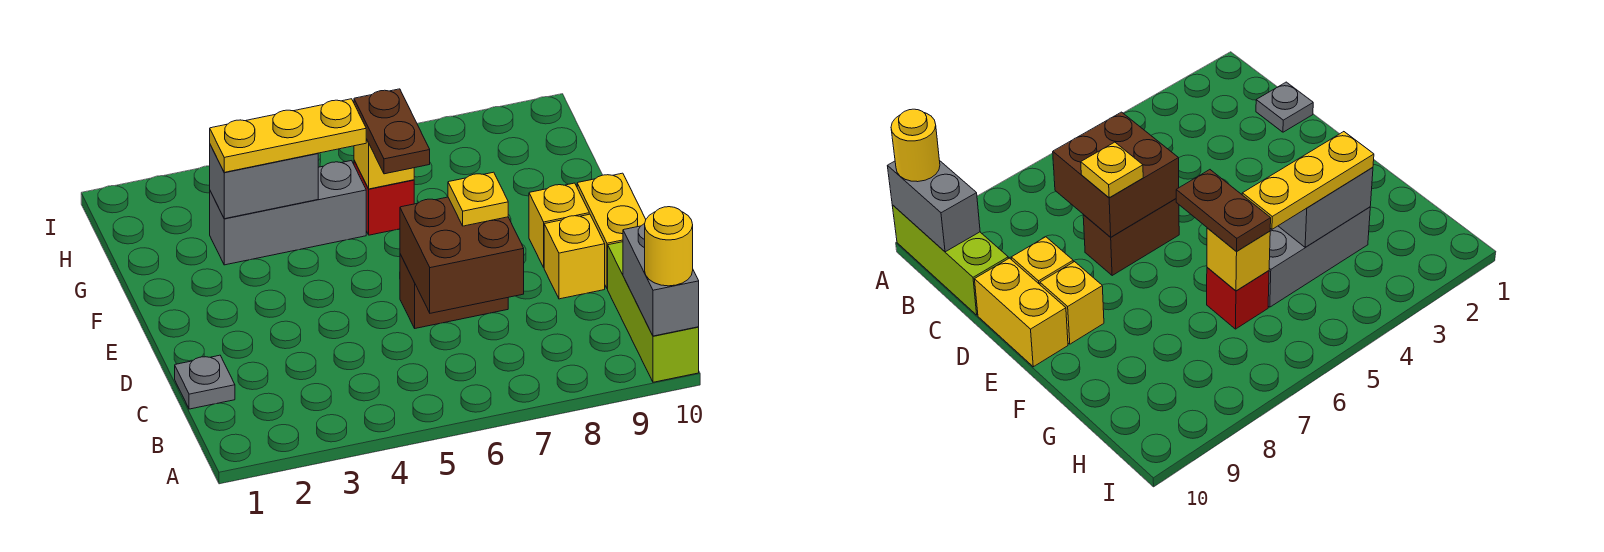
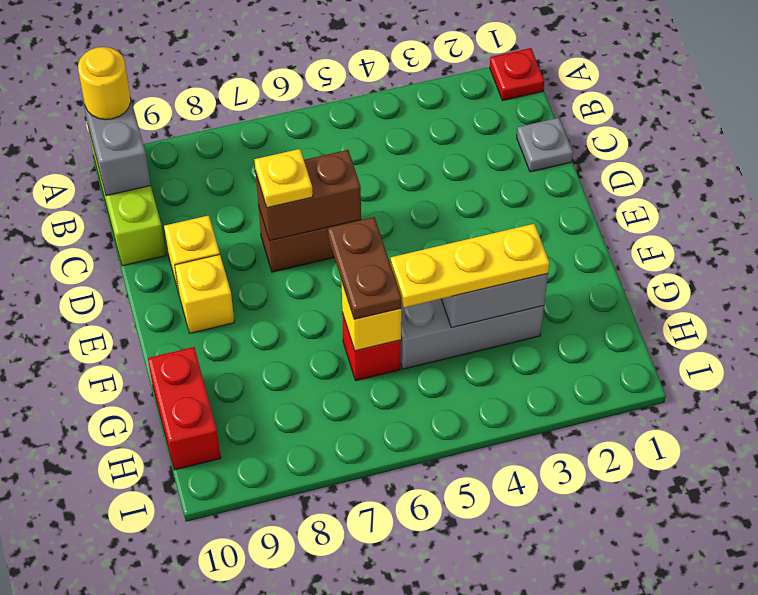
none -> red 1x1 plate [490,48,544,101]
brown 2x2 brick [400,197,524,313] -> brown 1x2 brick [256,150,361,241]
yellow 1x2 brick [577,173,646,289] -> none
none -> red 1x2 brick [148,347,221,470]

